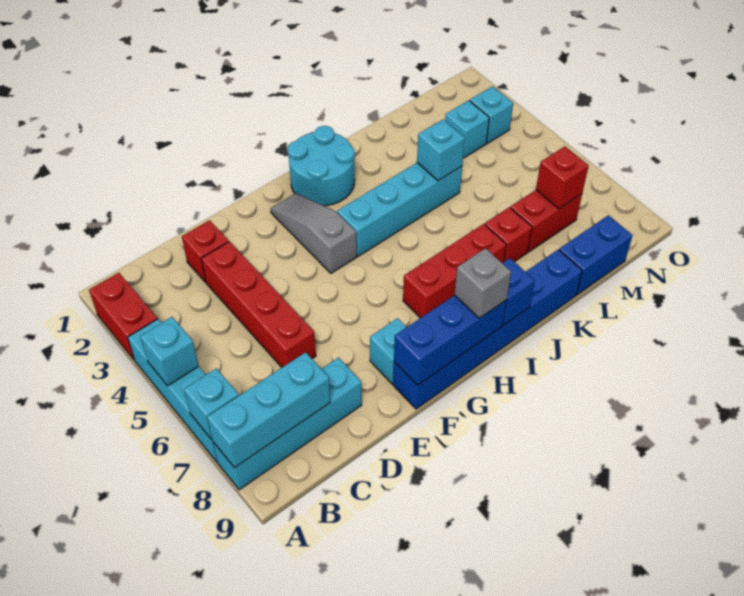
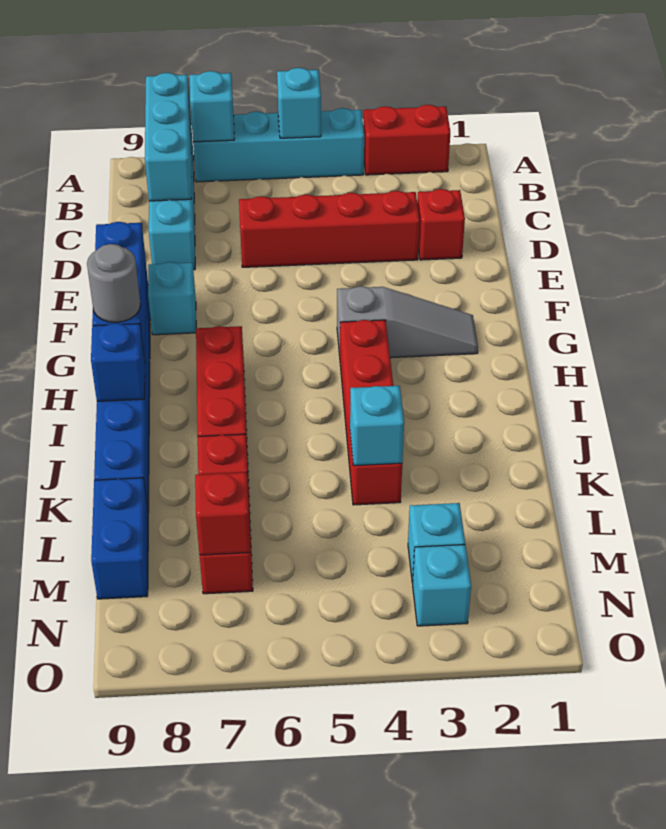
cyan 2x2 round brick [288,126,355,206] -> none
cyan 1x4 brick [337,163,462,256] -> red 1x4 brick [340,320,402,505]
grey 1x1 brick [455,248,511,318] -> grey 1x1 round brick [87,244,141,322]

